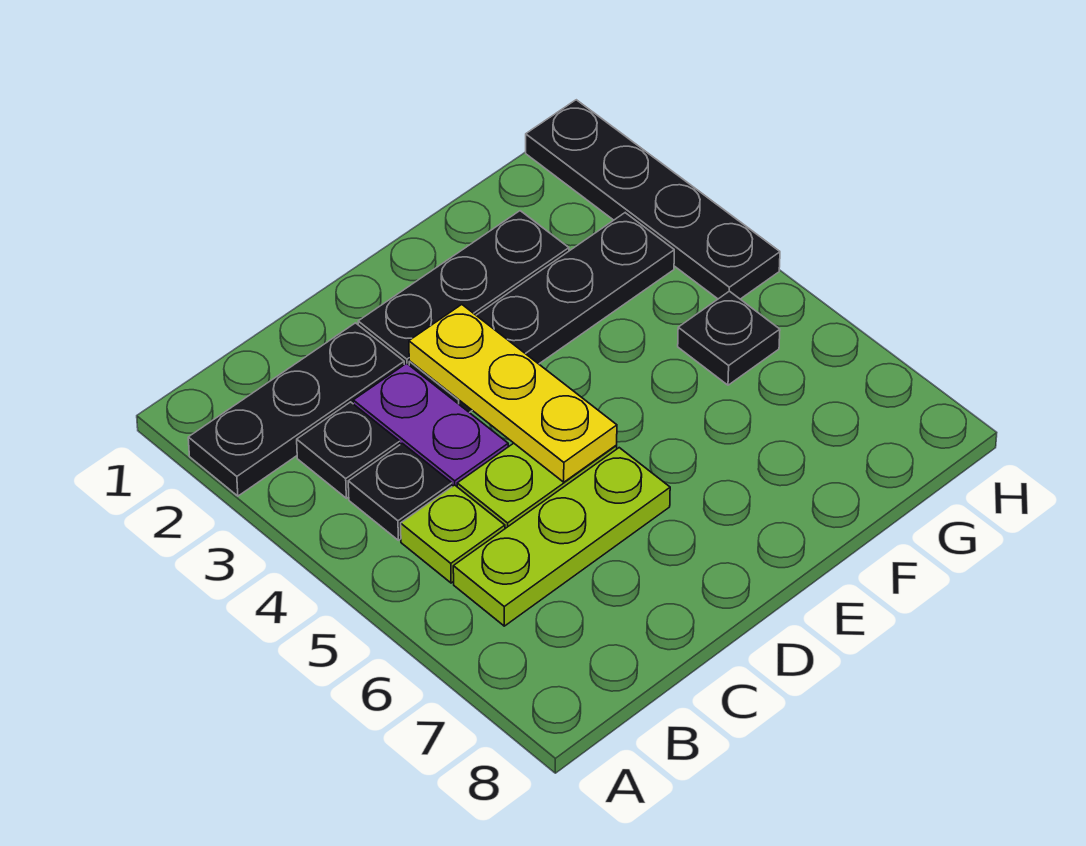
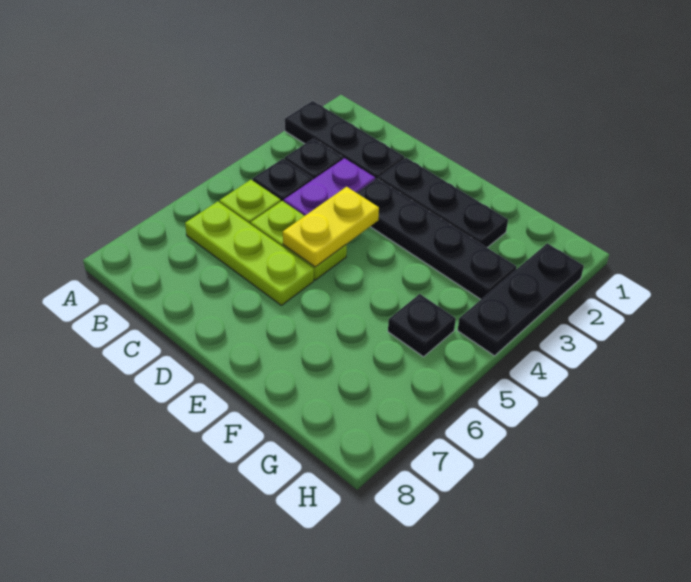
yellow 1x3 plate [409,305,617,482] -> yellow 1x2 plate [283,187,379,267]
black 1x4 plate [526,100,780,299] -> black 1x3 plate [458,243,584,356]

